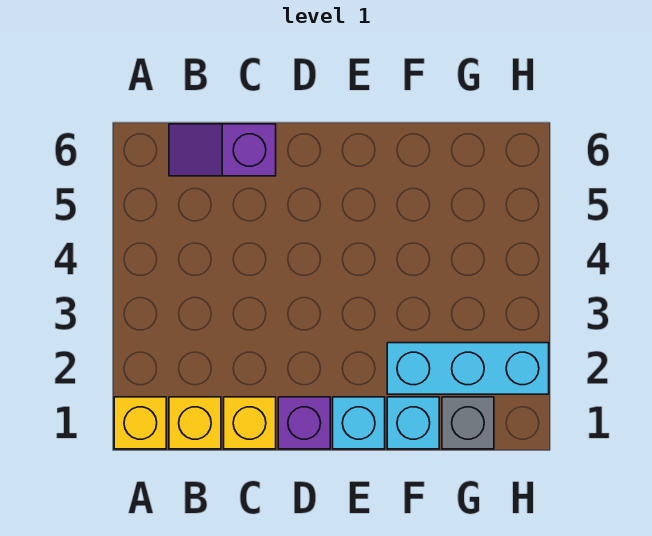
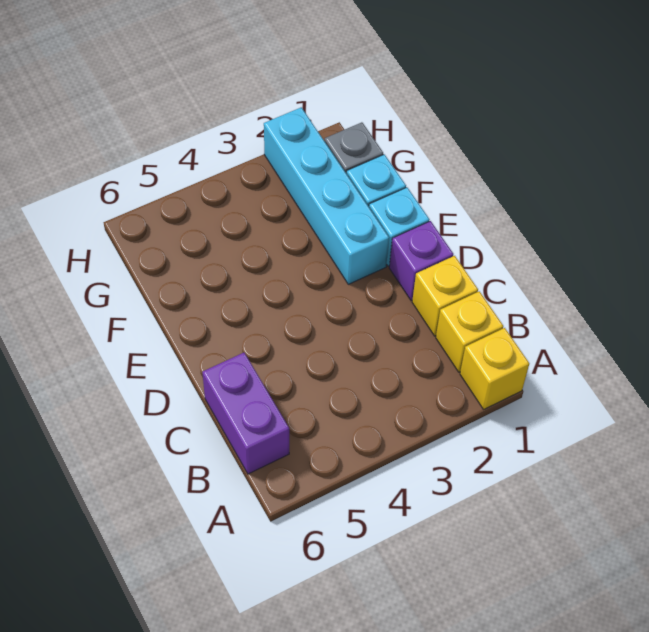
purple 1x2 slope [169,124,276,176] -> purple 1x2 brick [202,353,289,474]
cyan 1x3 brick [387,343,549,394] -> cyan 1x4 brick [264,107,389,284]

